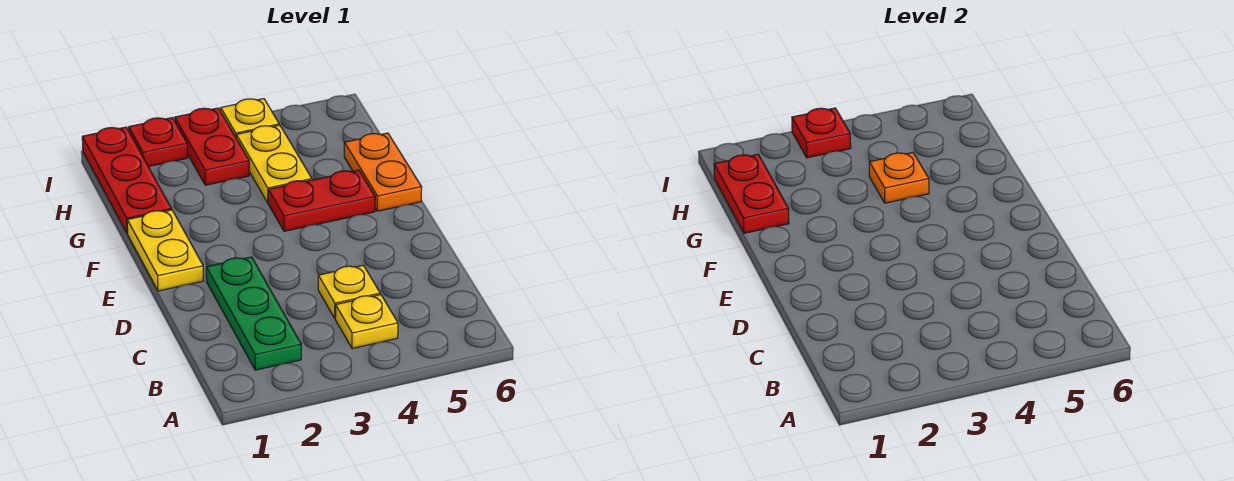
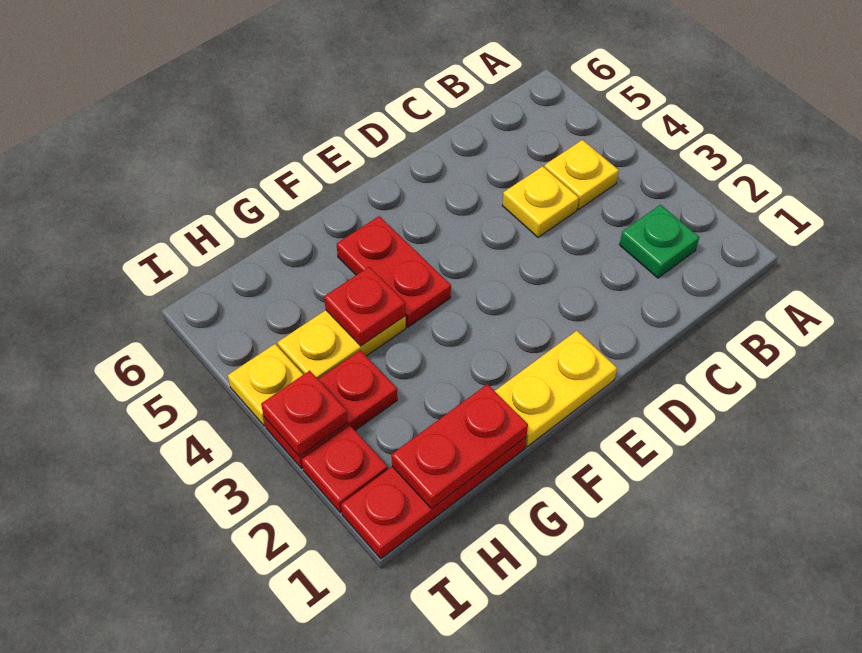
green 1x3 plate [206,257,301,370] -> green 1x1 plate [620,205,699,278]
orange 1x2 plate [344,133,422,211] -> none
orange 1x1 plate [869,153,929,203] -> red 1x1 plate [324,267,406,346]

